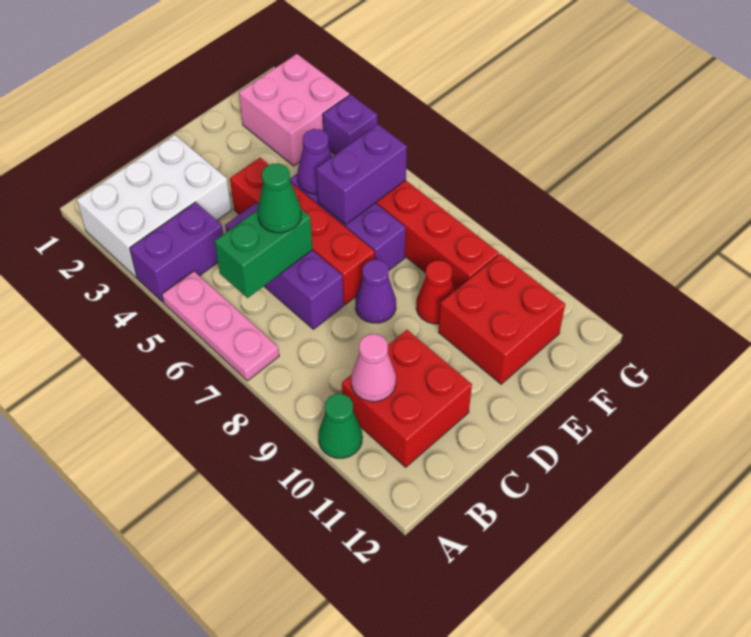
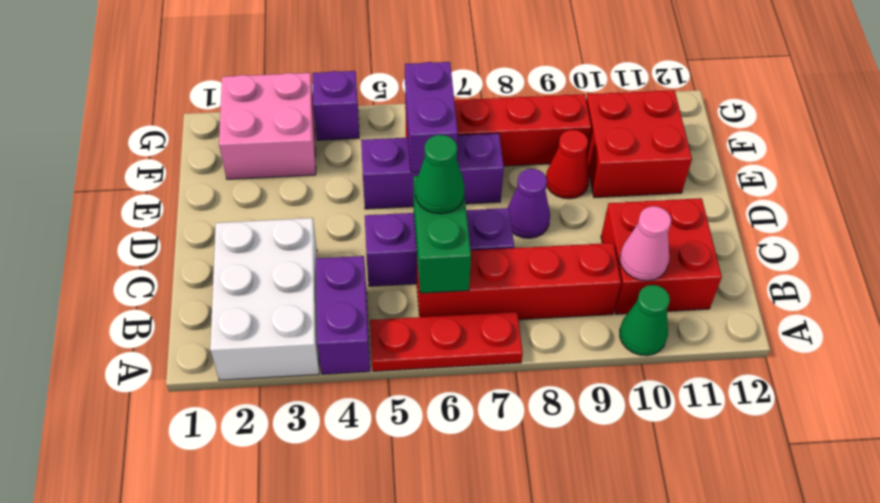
pink 1x3 plate [162,271,279,381] -> red 1x3 plate [370,312,523,371]
red 1x4 brick [230,158,375,305] -> red 1x4 brick moved to [417,243,621,320]
purple 1x1 cone [297,129,332,194] -> none

